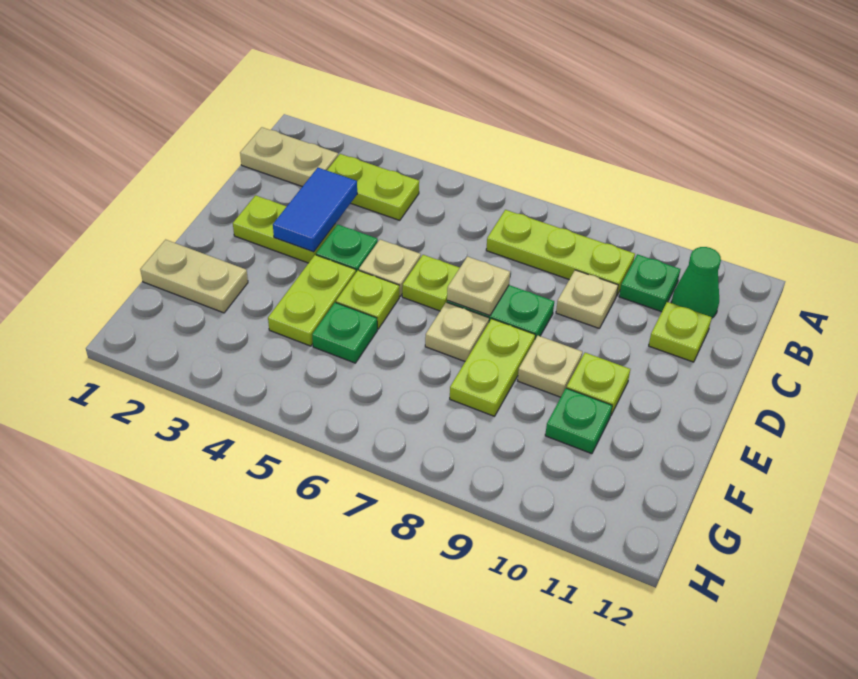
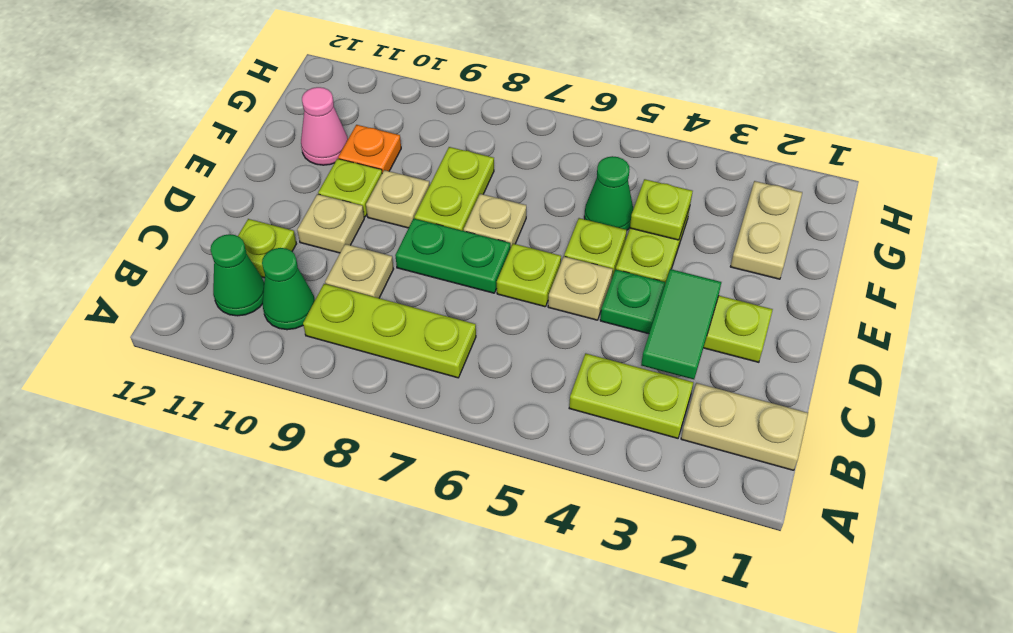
green 1x1 plate [619,254,680,312] -> green 1x1 cone [262,248,315,330]
blue 1x2 tile [273,168,357,252] -> green 1x2 tile [641,269,721,379]
tan 1x1 plate [447,256,510,316] -> tan 1x1 plate moved to [297,194,364,253]
tan 1x2 plate [140,240,248,313] -> tan 1x2 plate turned to [730,181,802,279]
none -> lime 1x1 plate [630,179,693,240]
green 1x1 plate [312,303,377,363] -> green 1x1 cone [584,156,633,230]
green 1x1 plate [545,388,612,454] -> orange 1x1 plate [338,125,401,173]
none -> pink 1x1 cone [301,87,348,165]

